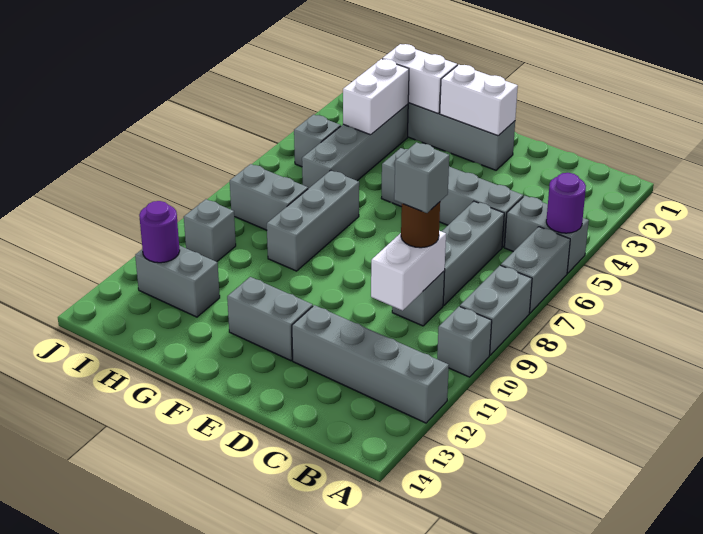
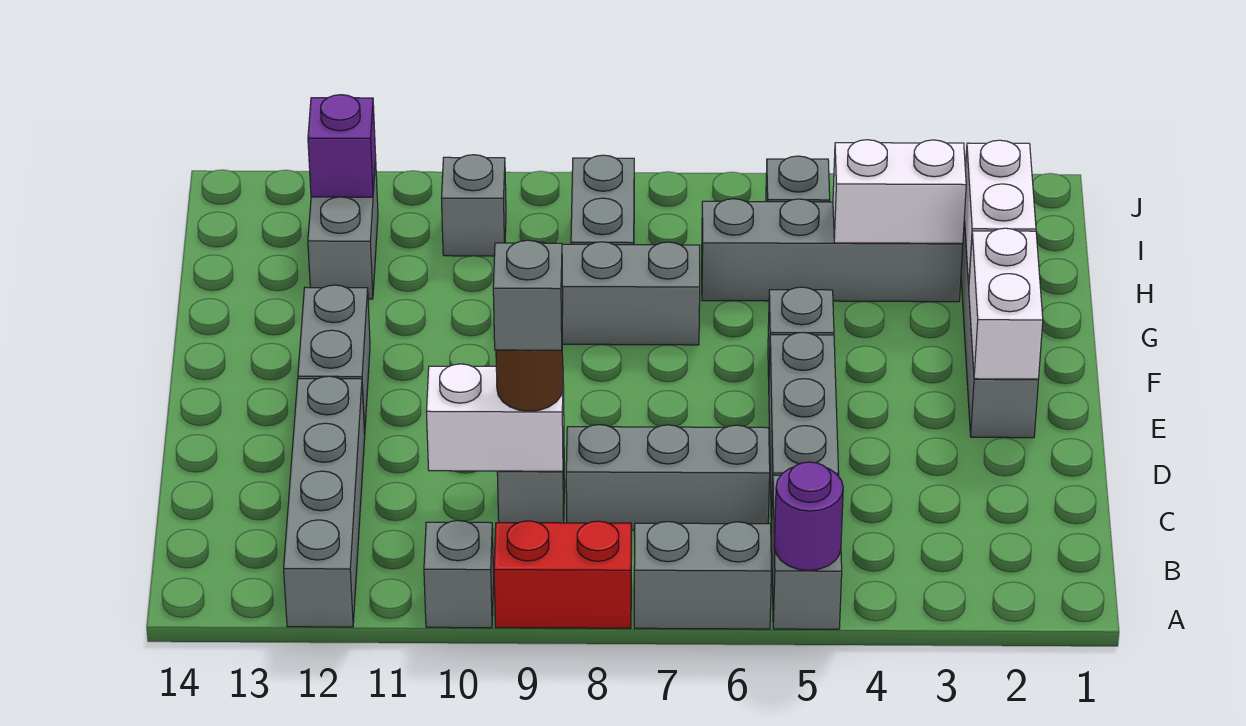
grey 1x2 brick [460,265,532,355] -> red 1x2 brick [494,521,631,628]
purple 1x1 round brick [139,201,180,263] -> purple 1x1 brick [308,95,376,197]

